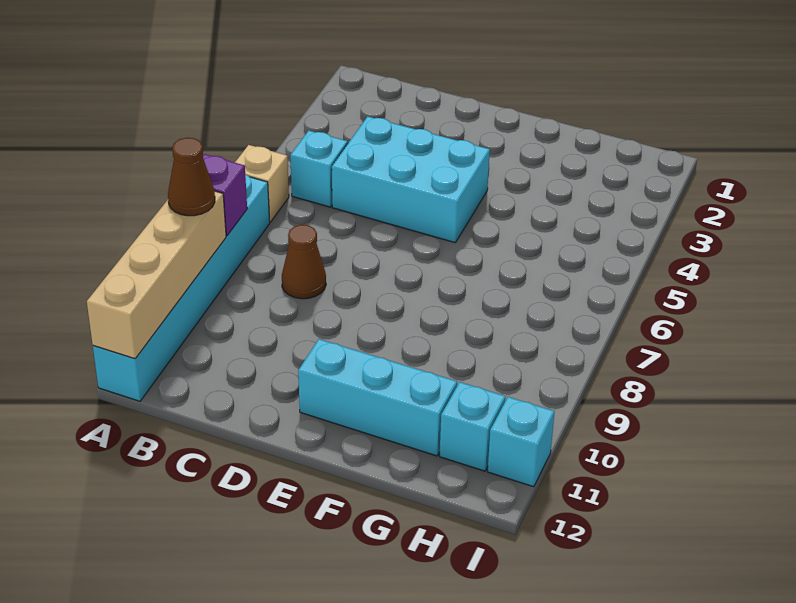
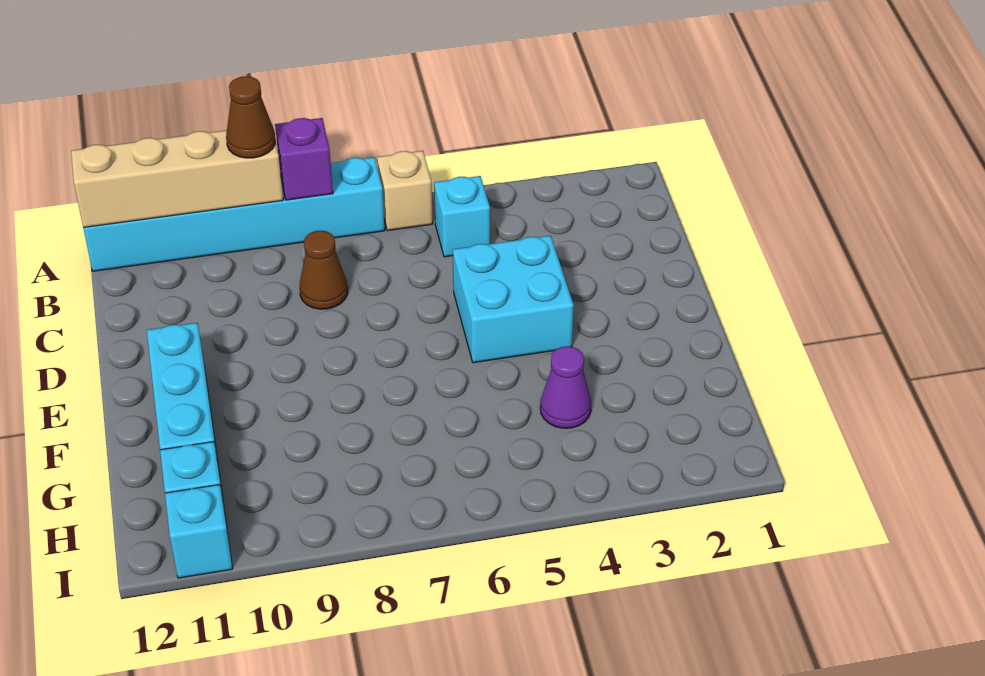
cyan 2x3 brick [332,116,490,243] -> cyan 2x2 brick [453,235,574,363]
none -> purple 1x1 cone [540,346,591,428]

